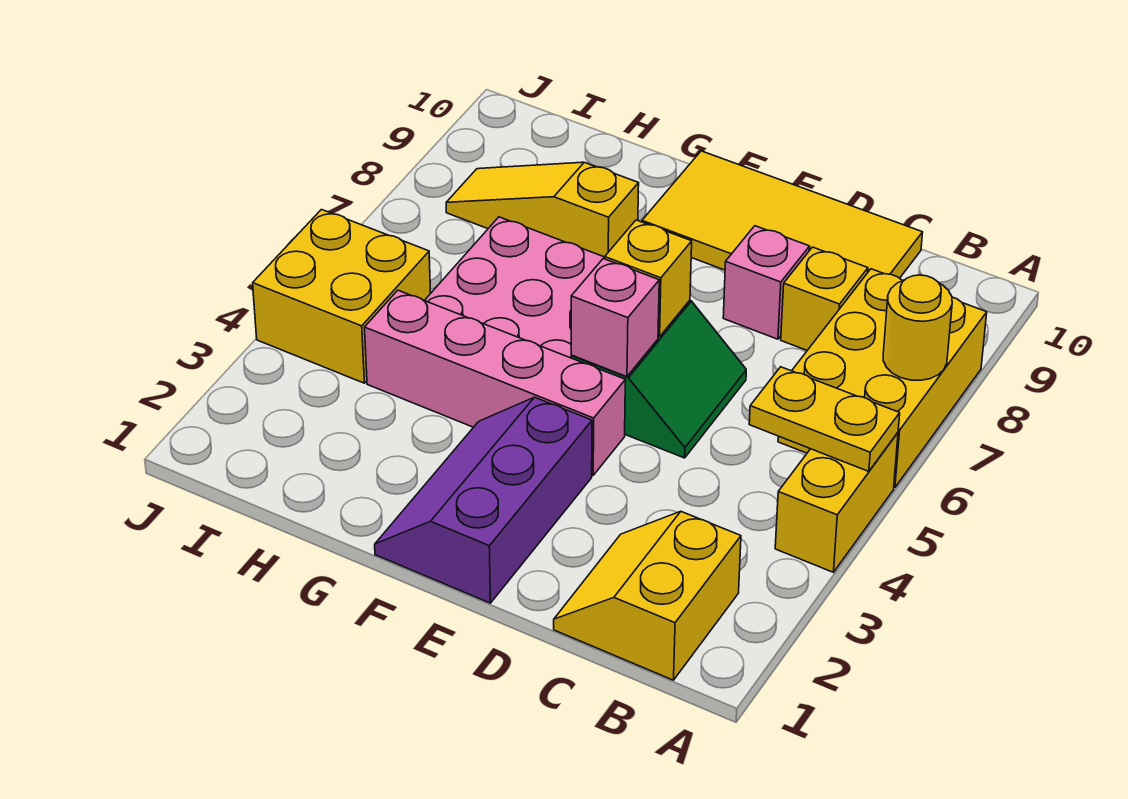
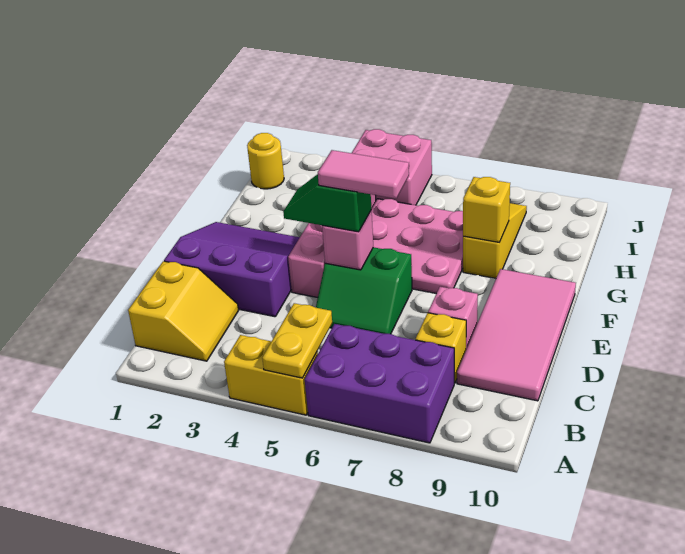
yellow 2x3 brick [778,269,987,488] -> purple 2x3 brick [305,324,454,443]
yellow 1x1 round brick [883,275,952,380] -> yellow 1x1 round brick moved to [247,133,284,189]
yellow 2x2 slope [554,512,741,680] -> yellow 2x2 slope turned to [128,261,238,361]
yellow 2x4 tile [642,151,923,278] -> pink 2x4 tile [457,269,576,401]
purple 2x3 slope [375,397,592,603] -> purple 3x3 slope [164,222,300,317]
none -> green 1x2 slope [283,174,371,232]
none -> pink 1x2 tile [318,150,409,198]
yellow 1x1 brick [605,220,692,337] -> yellow 1x1 brick moved to [463,177,510,243]
yellow 2x2 brick [253,210,431,383] -> pink 2x2 brick [352,129,432,205]

